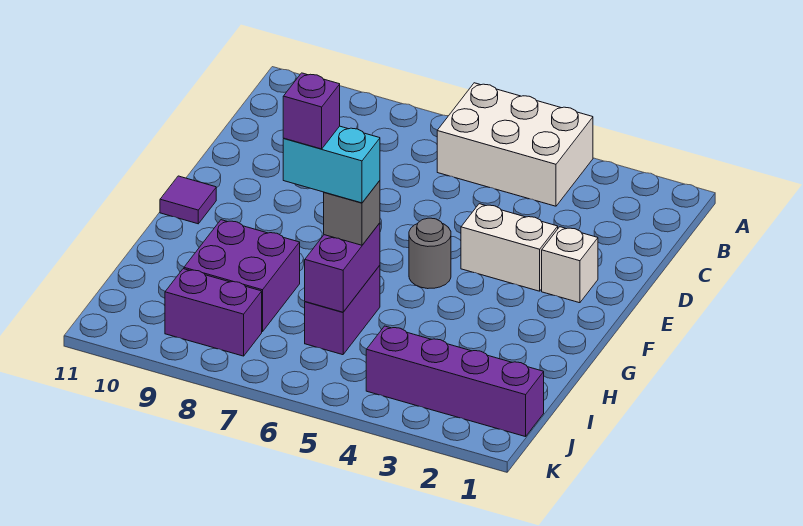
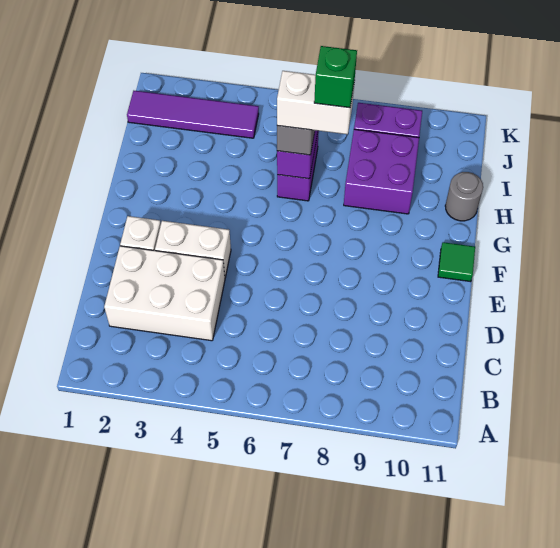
white 2x3 brick [437,83,593,206] -> white 2x3 brick moved to [104,246,225,341]
grey 1x1 round brick [409,218,451,289] -> grey 1x1 round brick moved to [445,172,483,221]
purple 1x1 tile [160,176,216,224] -> green 1x1 tile [438,242,475,282]
cyan 1x2 brick [283,126,380,203] -> white 1x2 brick [277,71,354,134]
purple 1x1 brick [283,73,340,149] -> green 1x1 brick [314,46,357,108]
purple 1x4 brick [366,326,544,437] -> purple 1x4 tile [127,91,259,138]

